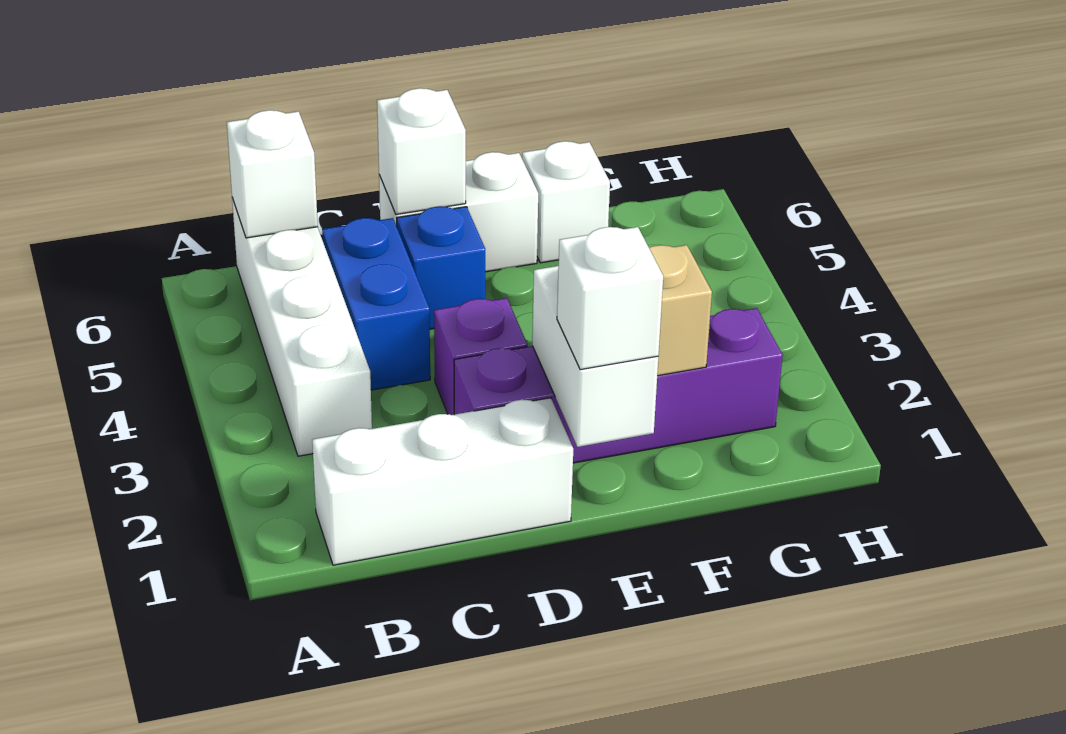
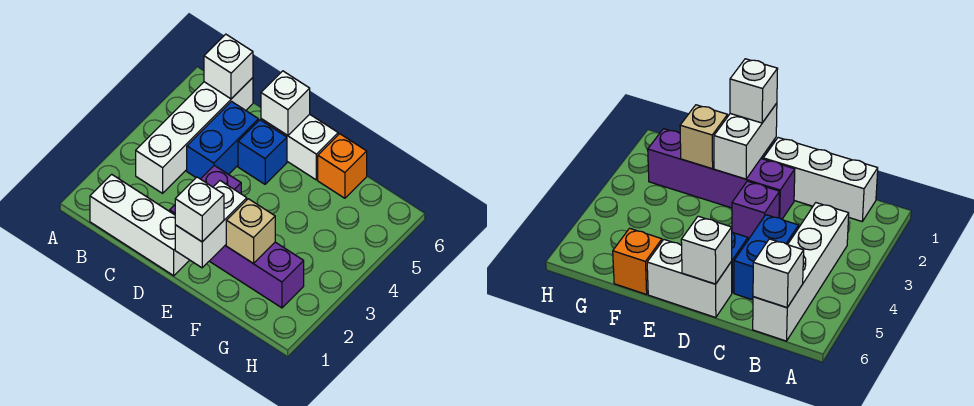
white 1x1 brick [522,141,610,263] -> orange 1x1 brick [318,134,367,198]

